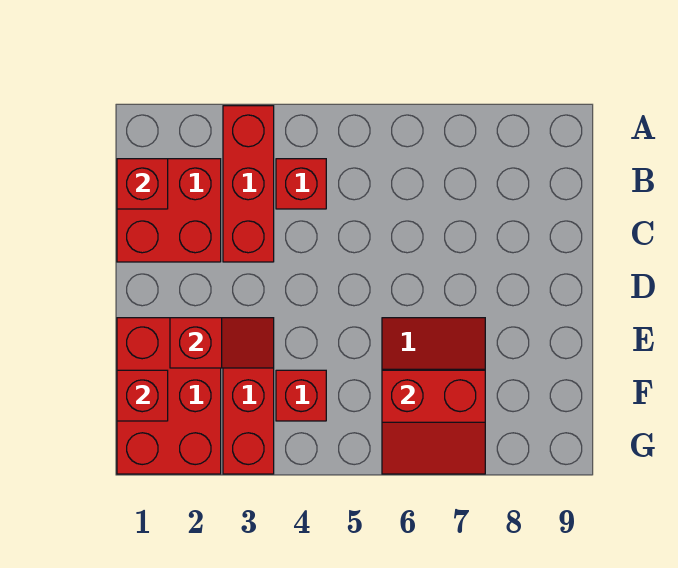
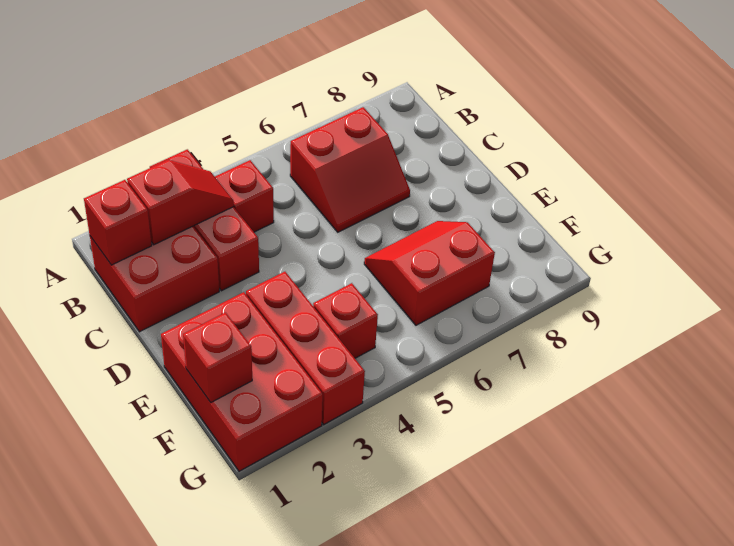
red 1x2 slope [170,318,274,368] -> red 1x2 slope moved to [127,160,234,245]
red 2x2 slope [382,370,485,474] -> red 2x2 slope moved to [290,107,410,232]

